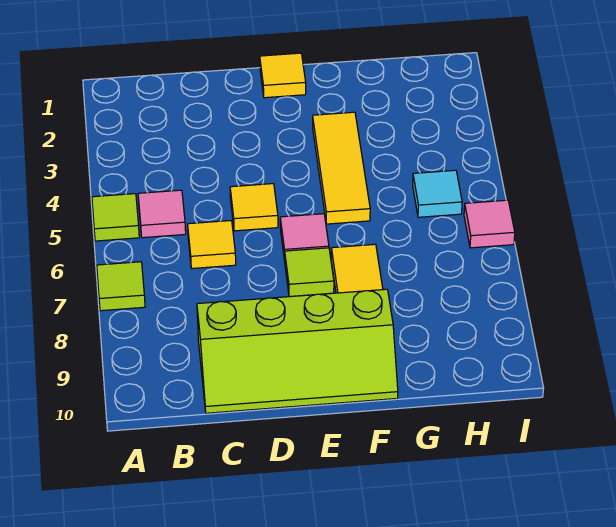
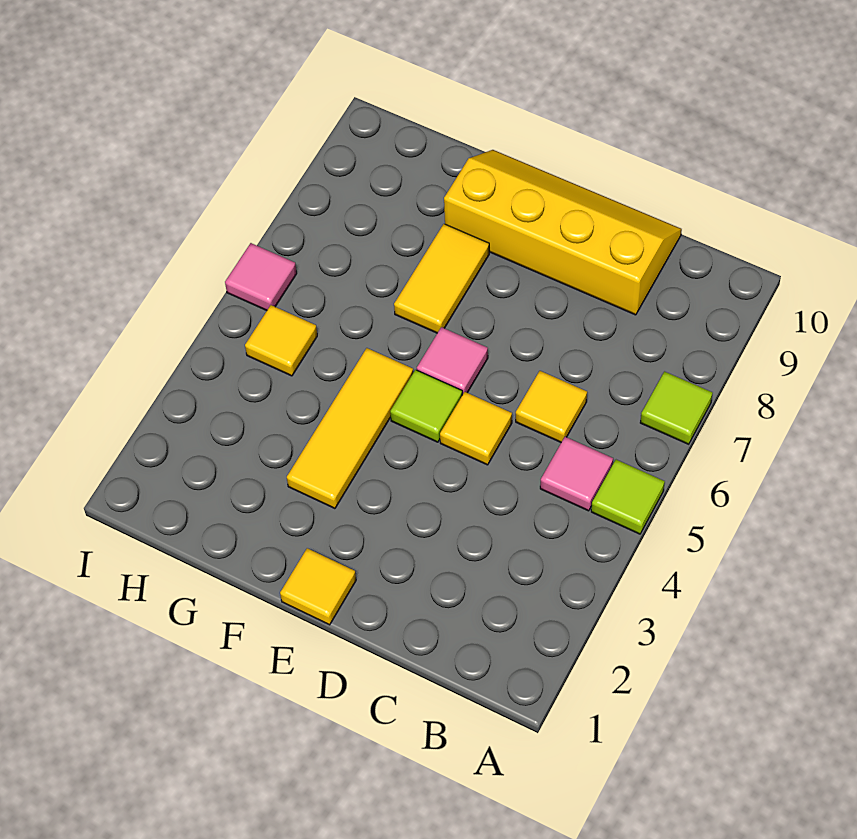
lime 2x4 slope [197,289,398,413] -> yellow 2x4 slope [444,150,682,315]
lime 1x1 tile [285,248,334,297] -> lime 1x1 tile moved to [390,370,462,442]
cyan 1x1 tile [413,170,462,217] -> yellow 1x1 tile [245,305,317,376]

